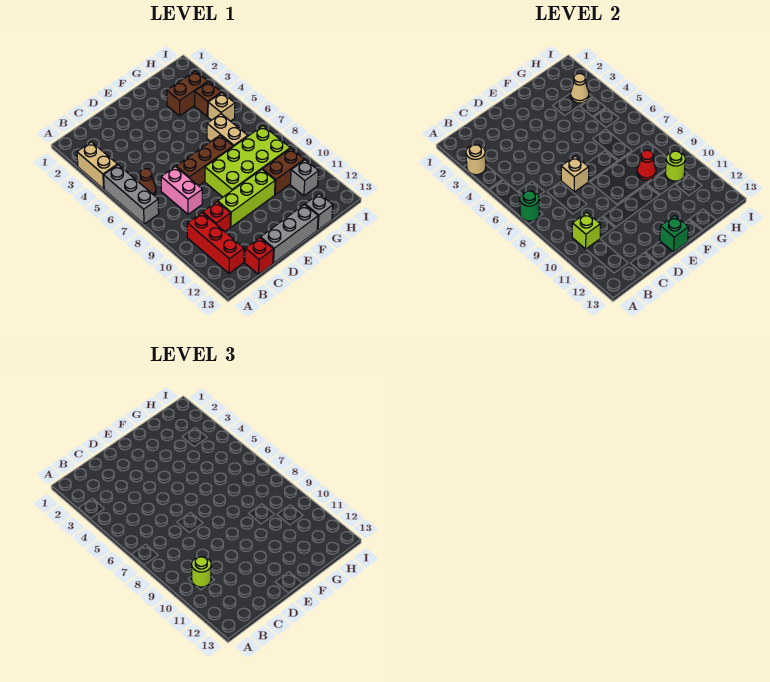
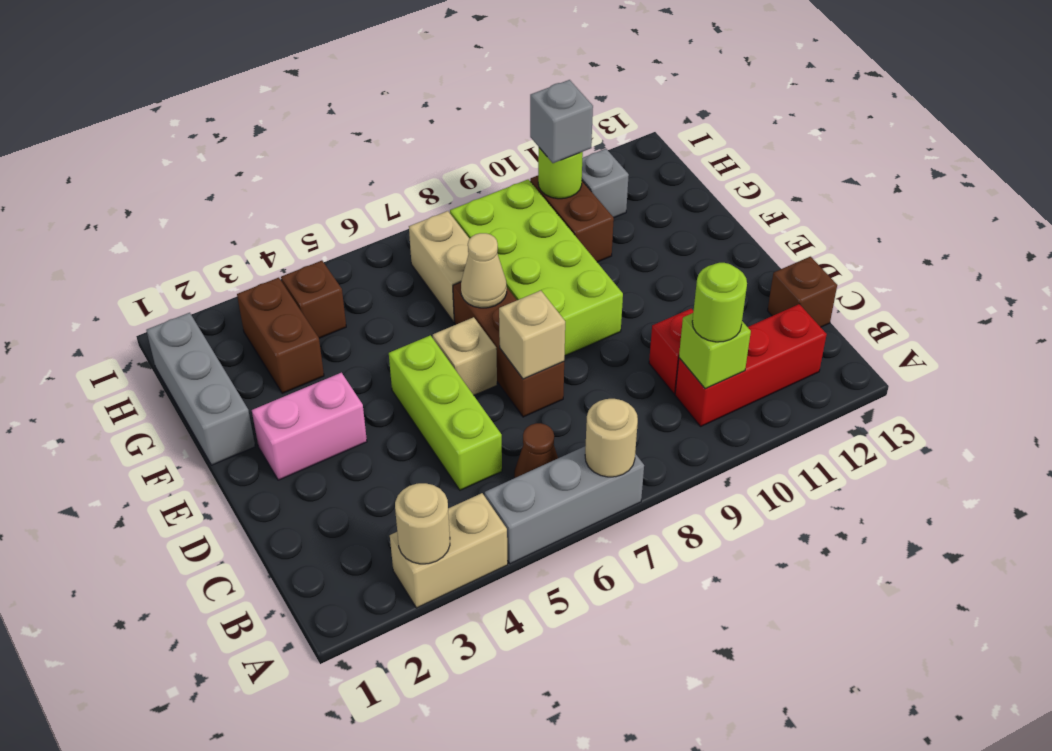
green 1x1 round brick [520,191,539,221] -> tan 1x1 round brick [585,399,638,477]
pink 1x2 brick [161,167,202,214] -> pink 1x2 brick moved to [252,373,367,480]
red 1x1 brick [245,238,273,274] -> brown 1x1 brick [767,257,837,327]
lime 1x3 brick [218,169,275,227] -> lime 1x3 brick moved to [389,335,502,490]
grey 1x3 brick [260,205,318,263] -> grey 1x3 brick moved to [147,313,255,465]
green 1x1 brick [660,215,688,252] -> none
tan 1x2 brick [207,114,248,146] -> tan 1x2 brick turned to [409,211,469,322]
red 1x1 cone [637,150,656,180] -> none
grey 1x1 brick [305,194,333,230] -> grey 1x1 brick moved to [530,80,593,163]
tan 1x1 cone [570,74,589,103] -> tan 1x1 cone moved to [461,233,507,308]
tan 1x1 brick [208,93,235,121] -> tan 1x1 brick moved to [433,317,497,395]

